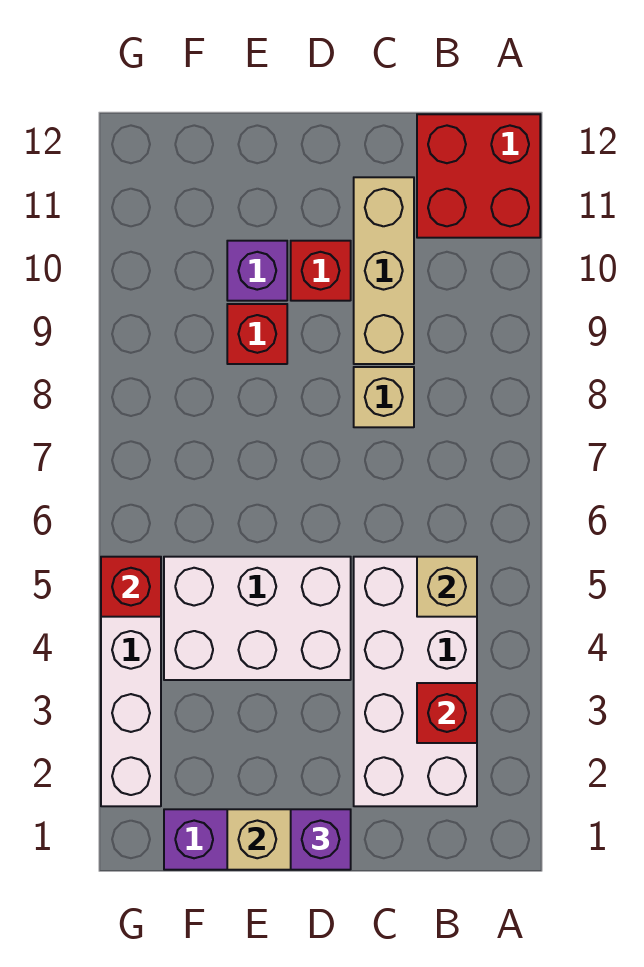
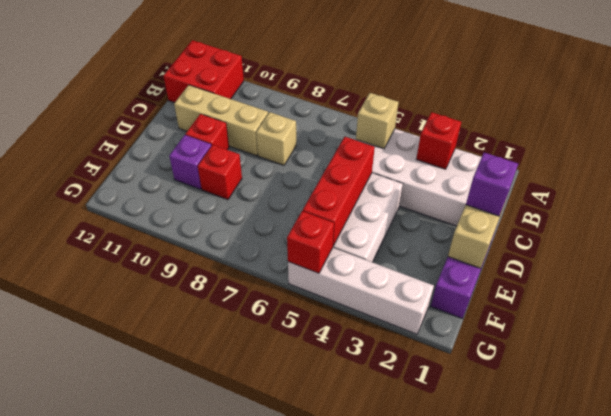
none -> red 1x3 brick [303,137,375,246]

